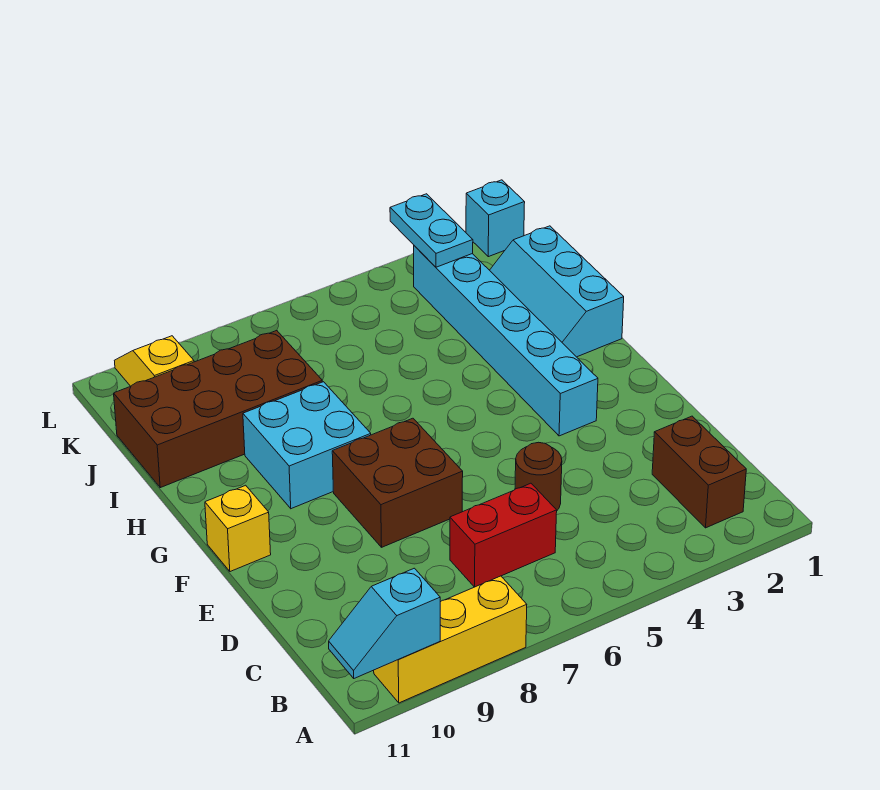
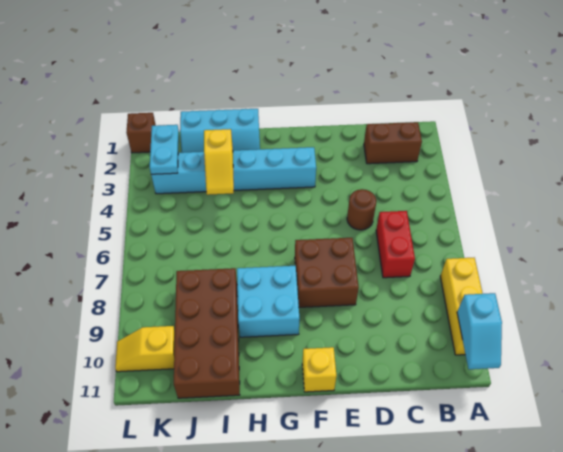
none -> yellow 1x2 slope [204,129,234,195]
cyan 1x2 plate [390,194,473,267] -> cyan 1x2 plate turned to [150,125,179,174]
cyan 1x1 brick [466,180,525,257] -> brown 1x1 brick [126,113,156,153]

